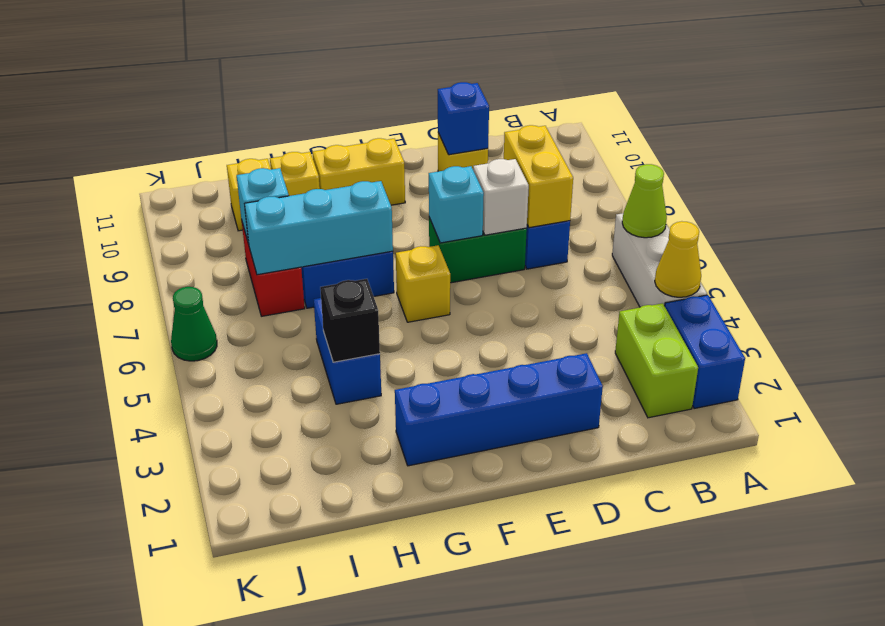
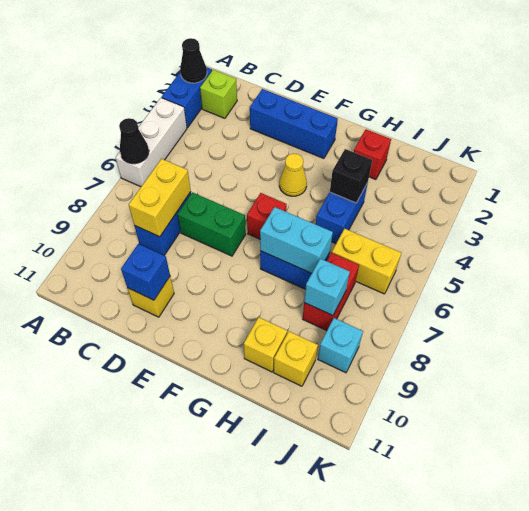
none -> black 1x1 cone [180,38,207,83]
yellow 1x1 cone [655,221,701,297] -> yellow 1x1 cone moved to [279,154,307,196]
lime 1x1 cone [622,164,667,238] -> black 1x1 cone [119,118,149,164]
lime 1x2 brick [615,303,698,418] -> lime 1x1 brick [200,70,237,118]
blue 1x4 brick [395,353,603,466] -> blue 1x3 brick [250,89,338,159]
white 1x1 brick [473,159,529,235] -> none
cyan 1x1 brick [429,166,484,243] -> cyan 1x1 brick moved to [318,318,363,373]
yellow 1x1 brick [396,245,450,322] -> red 1x1 brick [247,193,287,239]
yellow 1x2 brick [313,138,405,205] -> yellow 1x2 brick moved to [332,229,401,294]
cyan 1x3 brick [244,181,393,275] -> cyan 1x2 brick [260,207,333,273]
none -> red 1x1 brick [354,129,391,180]
green 1x1 cone [171,287,217,361] -> none

